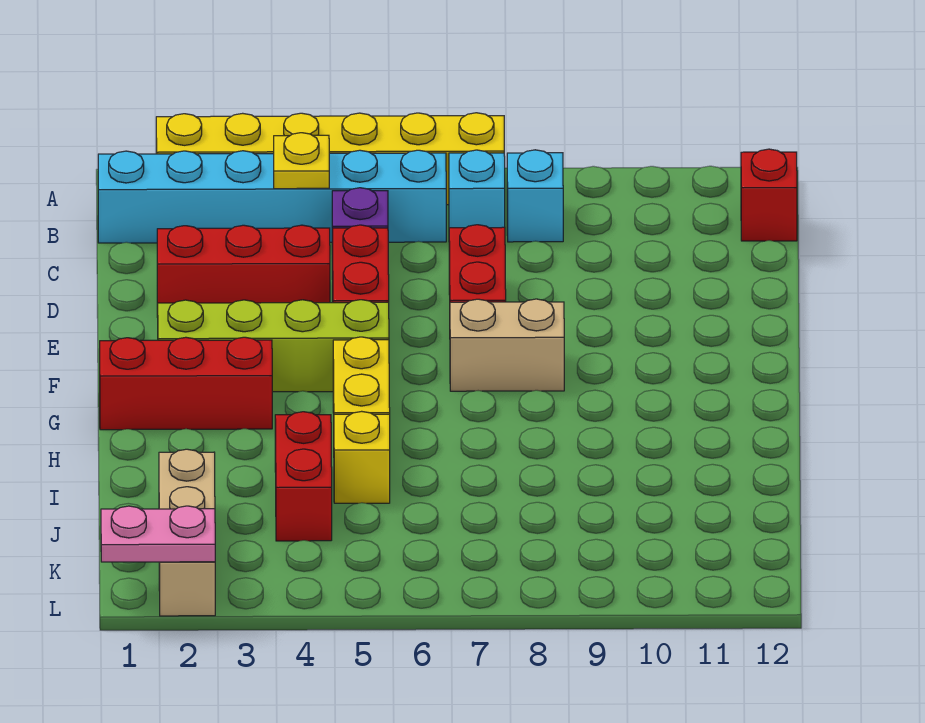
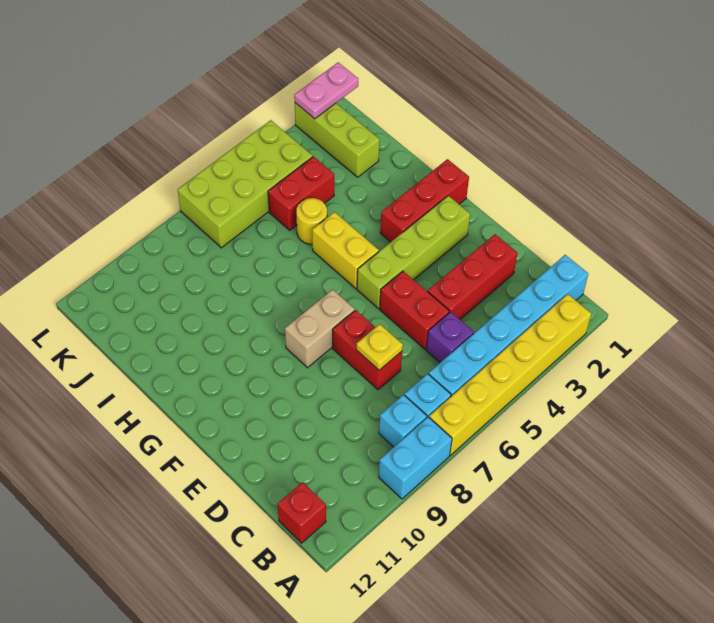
none -> cyan 1x2 brick [379,417,452,499]
yellow 1x1 plate [274,133,329,189] -> yellow 1x1 plate moved to [356,324,403,370]
red 1x2 brick [275,412,332,541] -> red 1x2 brick turned to [268,157,334,230]
yellow 1x1 brick [334,411,390,503] -> yellow 1x1 round brick [297,198,327,244]
tan 1x3 brick [159,449,215,616] -> lime 1x3 brick [295,103,380,177]
none -> lime 2x4 brick [178,120,313,248]

